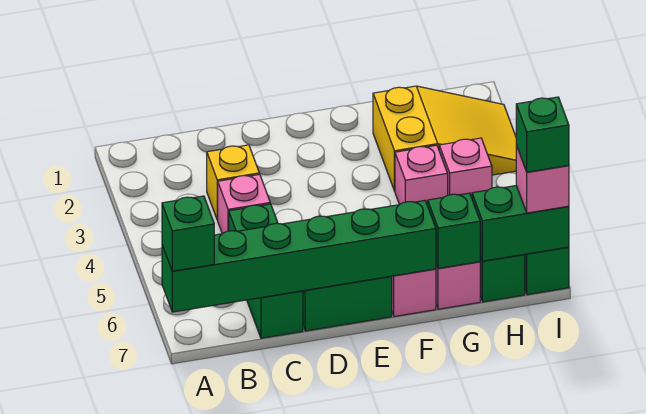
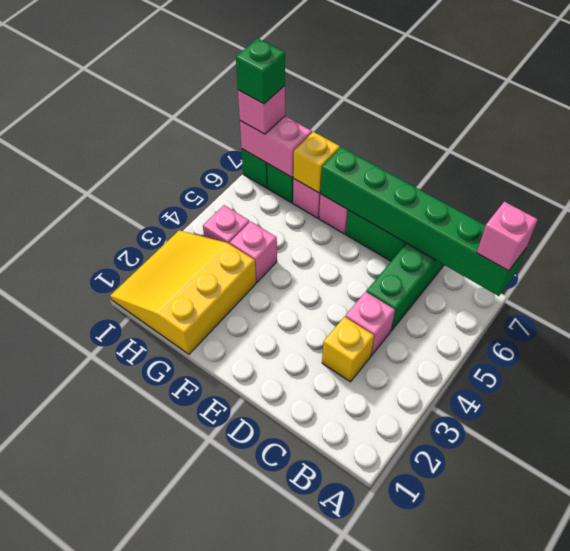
green 1x1 brick [162,196,214,271] -> pink 1x1 brick [477,202,538,271]
yellow 2x3 slope [373,86,516,191] -> yellow 3x3 slope [110,230,256,354]
green 1x1 brick [428,193,480,268] -> yellow 1x1 brick [293,132,340,193]
green 1x2 brick [472,186,569,261] -> pink 1x2 brick [240,116,312,177]

